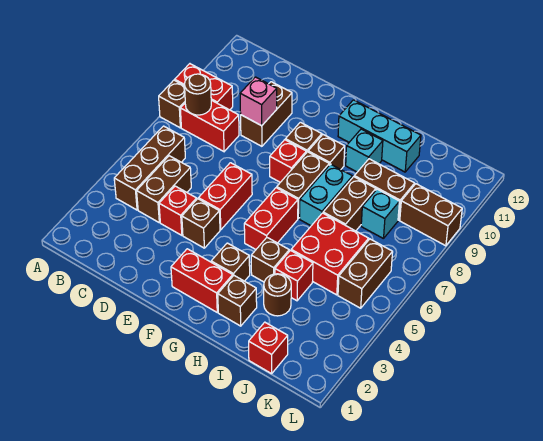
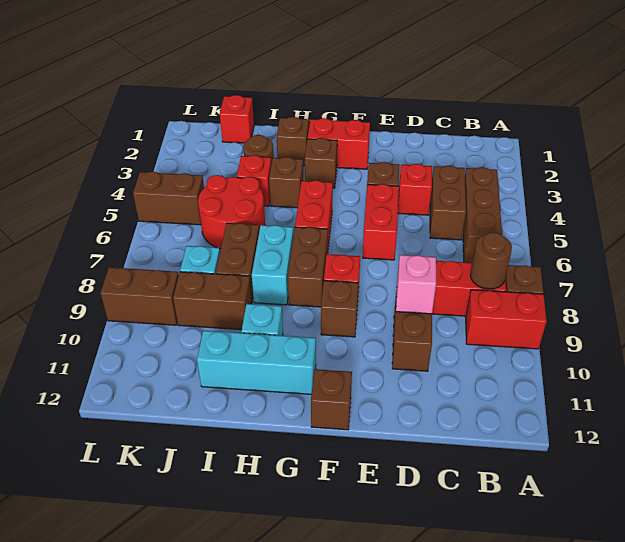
brown 1x1 brick [308,135,345,169] -> brown 1x1 brick moved to [311,369,352,430]
red 2x2 brick [291,213,369,295] -> red 2x2 round brick [198,175,265,249]
brown 1x2 brick [338,239,393,308] -> brown 1x2 brick turned to [133,172,204,225]

